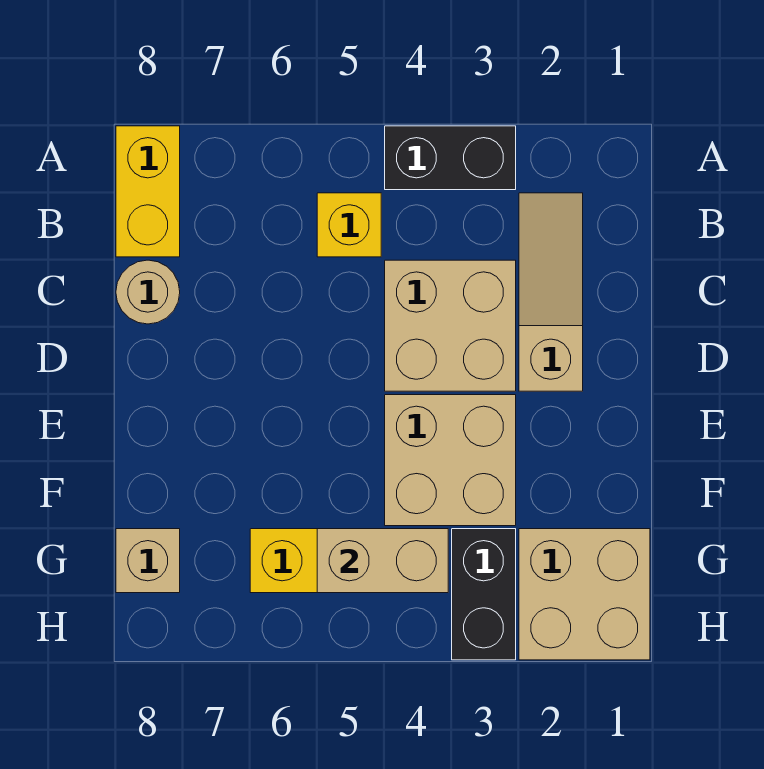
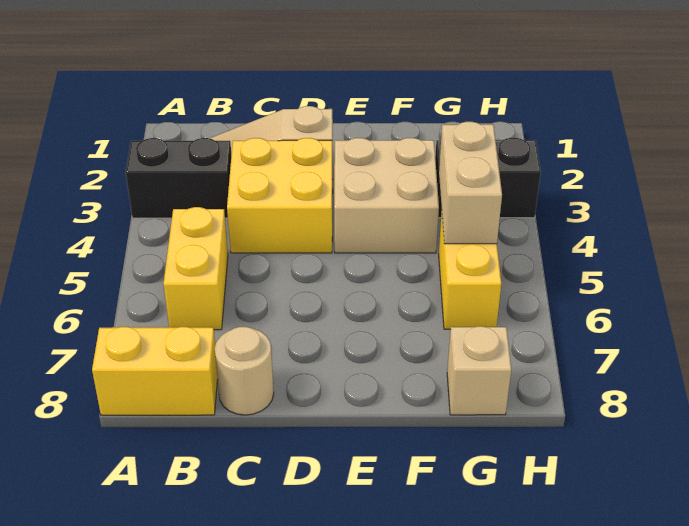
black 1x2 brick [385,126,516,190] -> black 1x2 brick turned to [126,138,232,218]
yellow 1x1 brick [317,193,381,257] -> yellow 1x2 brick [164,207,228,330]
tan 2x2 brick [385,260,516,391] -> yellow 2x2 brick [227,138,333,253]
tan 2x2 brick [519,529,650,660] -> none

